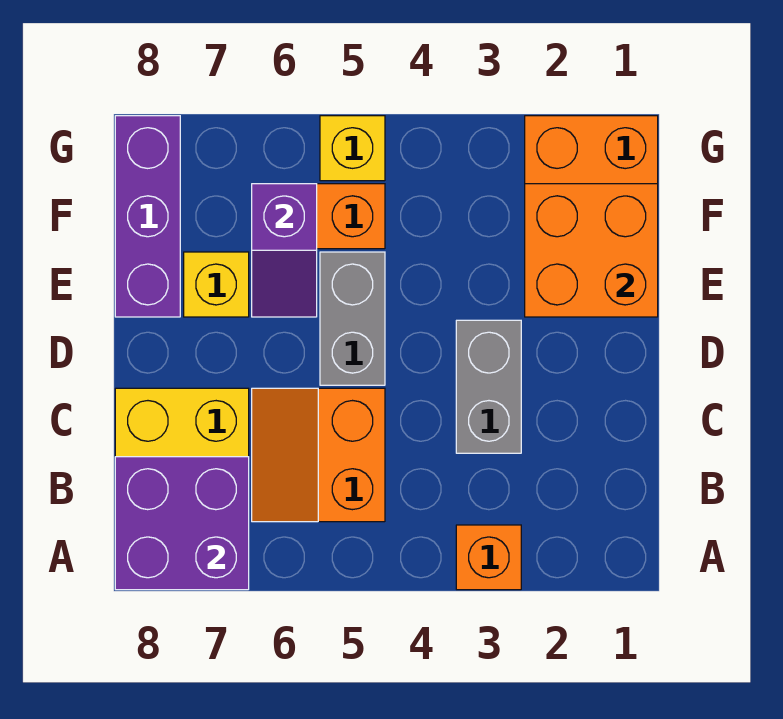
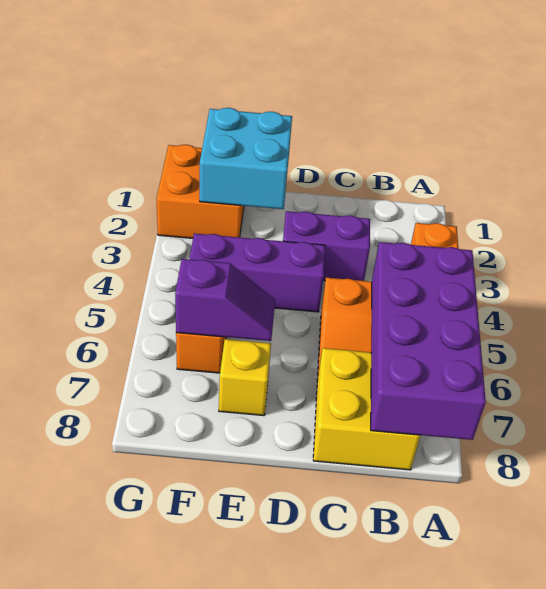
purple 2x2 brick [115,457,249,590] -> purple 2x4 brick [371,242,486,440]
grey 1x2 brick [456,320,521,453] -> purple 1x2 brick [283,211,370,281]
grey 1x2 brick [320,252,385,385] -> none
orange 2x2 brick [525,184,658,317] -> cyan 2x2 brick [200,108,292,209]
purple 1x3 brick [115,116,180,317] -> purple 1x3 brick moved to [189,233,325,312]
yellow 1x1 brick [320,116,385,181] -> none

